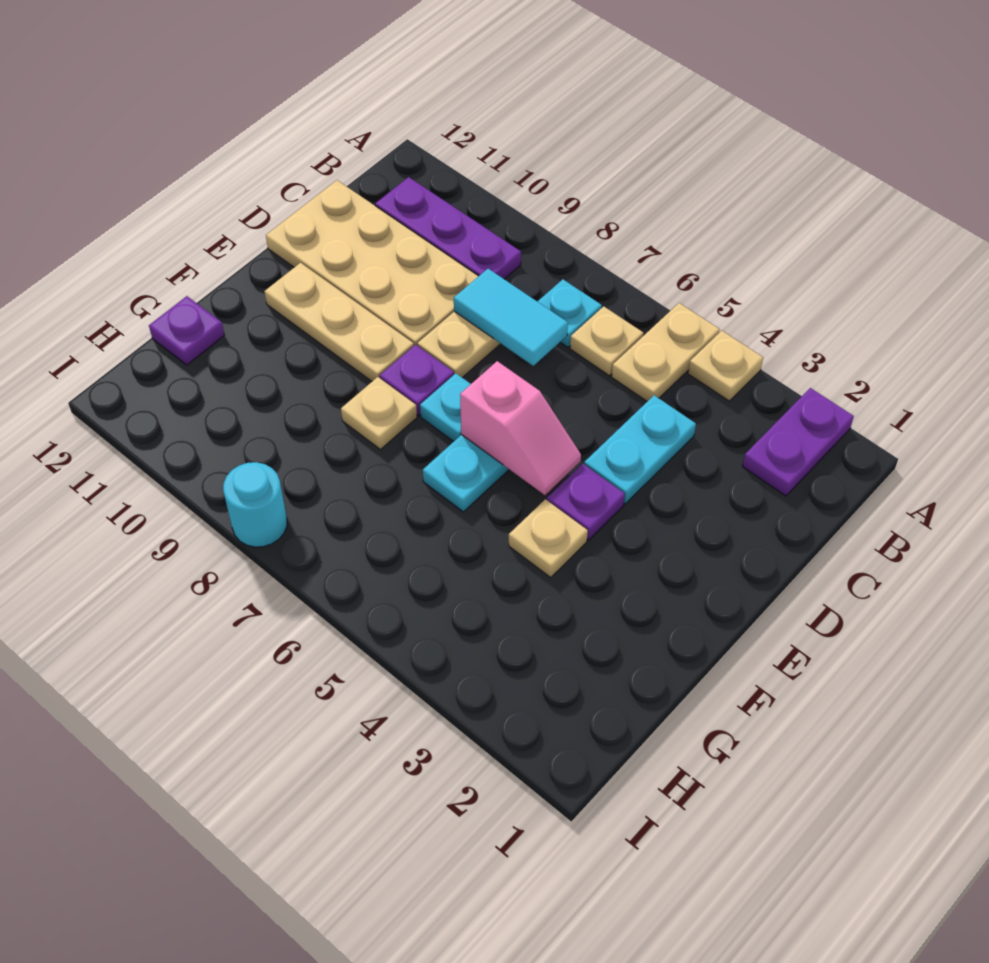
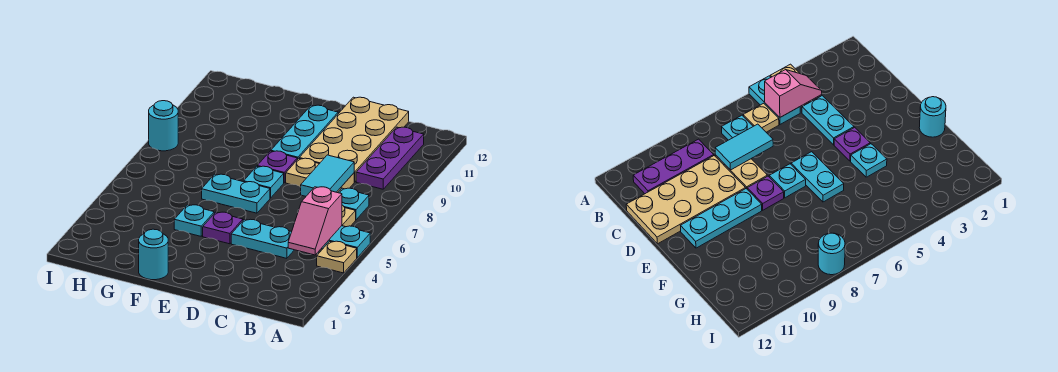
purple 1x2 plate [742,388,854,496] -> none
tan 1x2 plate [612,303,720,401] -> cyan 1x2 plate [321,226,370,257]
pink 1x2 slope [460,361,581,495] -> pink 1x2 slope moved to [288,187,342,255]
tan 1x3 plate [265,263,414,381] -> cyan 1x3 plate [271,105,338,160]
none -> cyan 1x1 round brick [139,229,168,280]
tan 1x1 plate [509,499,588,577] -> cyan 1x1 plate [174,205,214,236]
tan 1x1 plate [341,377,417,449] -> none
purple 1x1 plate [149,296,224,365] -> none

